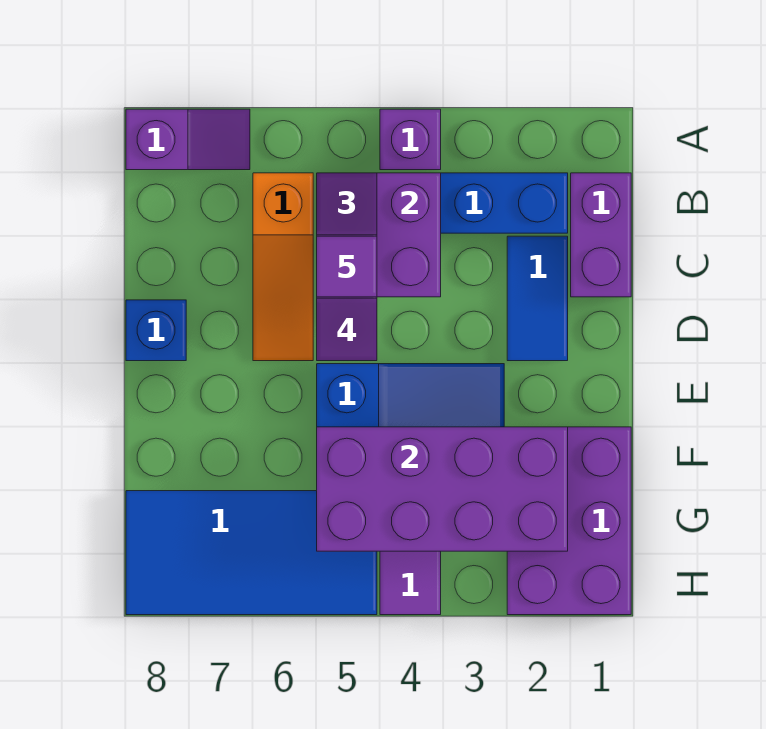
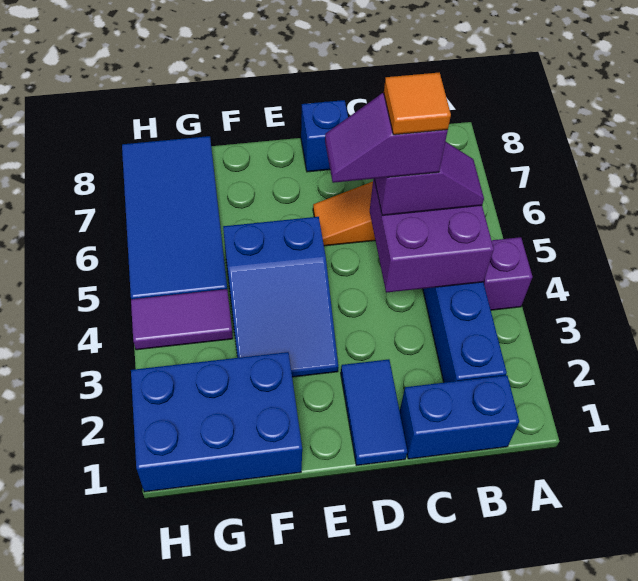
purple 1x2 slope [126,109,250,170] -> none
purple 1x2 brick [571,173,631,297] -> blue 1x2 brick [400,375,519,459]
blue 1x2 tile [507,236,568,361] -> blue 1x2 tile turned to [341,359,407,465]
purple 1x1 tile [317,236,377,297] -> orange 1x1 tile [384,72,451,135]
purple 2x3 brick [507,427,631,615] -> blue 2x3 brick [131,352,302,492]
purple 2x4 brick [317,427,568,551] -> none

